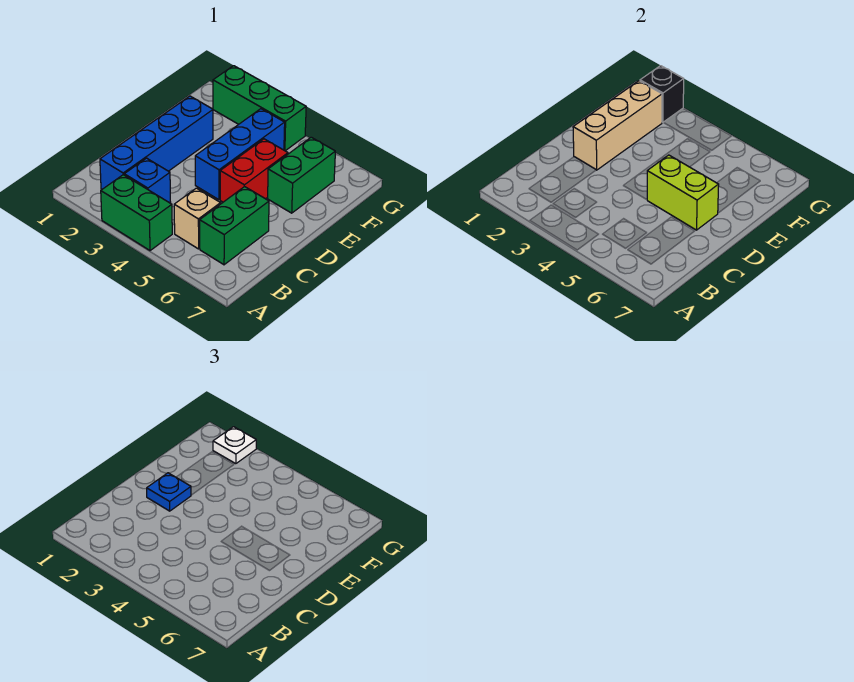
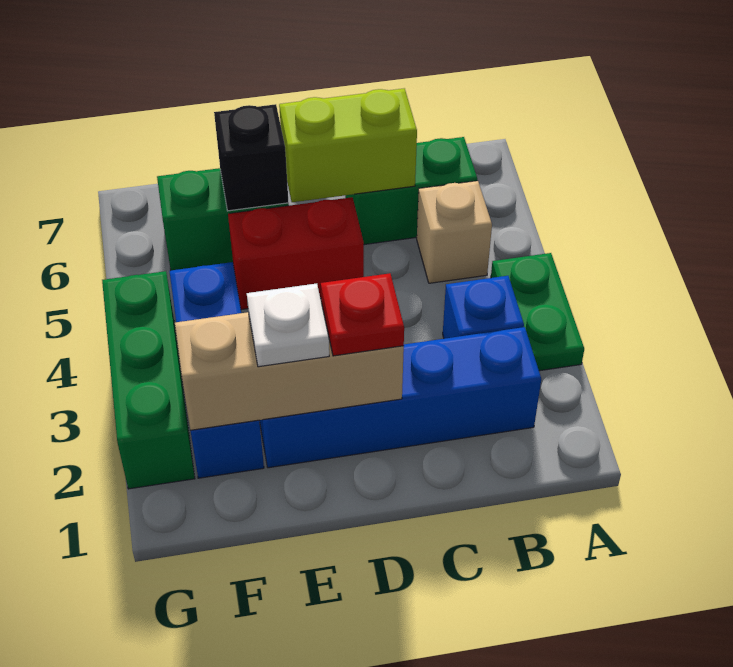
green 1x2 brick [101,175,172,251] -> green 1x2 plate [491,253,584,371]
blue 1x1 plate [147,473,191,511] -> red 1x1 plate [321,273,404,356]
blue 1x3 brick [195,109,285,200] -> blue 1x3 brick turned to [170,262,264,478]
lime 1x2 brick [647,155,719,230] -> lime 1x2 brick turned to [279,88,417,202]
black 1x1 brick [640,66,684,123] -> black 1x1 brick moved to [214,104,289,211]
white 1x1 plate [213,427,256,464] -> white 1x1 plate moved to [247,284,329,367]

